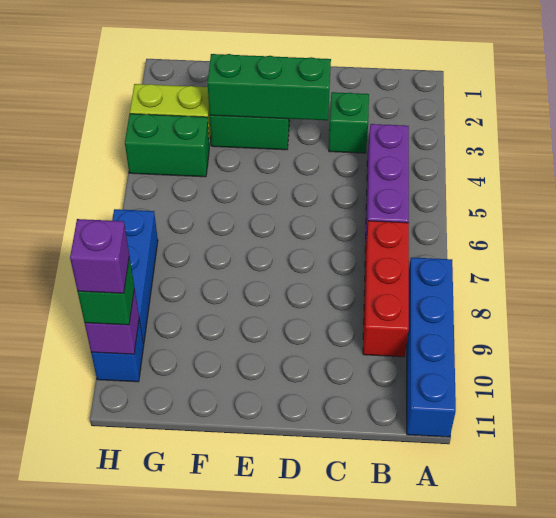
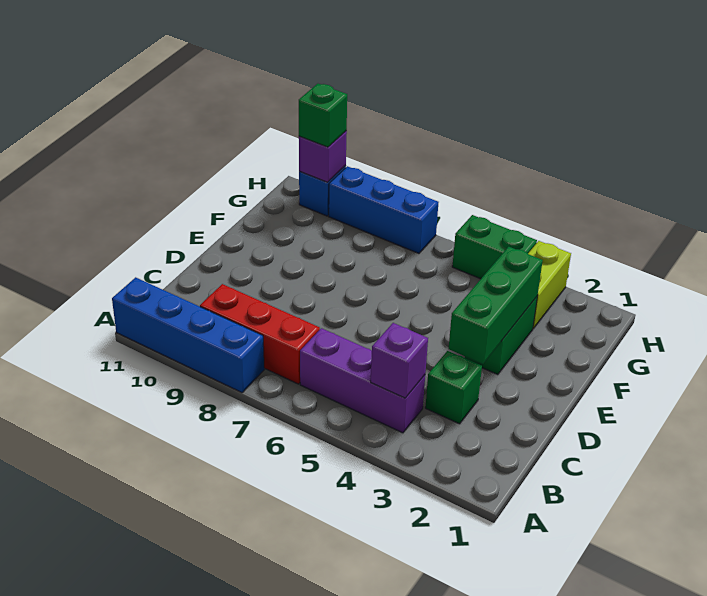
green 1x2 brick [125,114,209,177] -> green 1x2 brick turned to [452,215,537,279]
purple 1x1 brick [70,219,129,293] -> purple 1x1 brick moved to [371,323,428,398]

